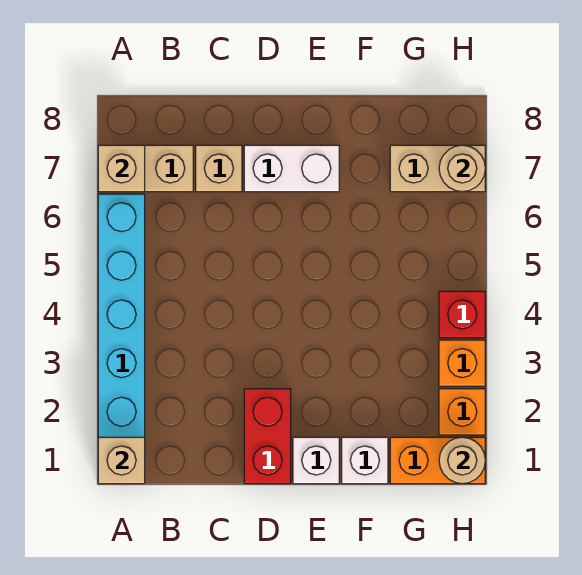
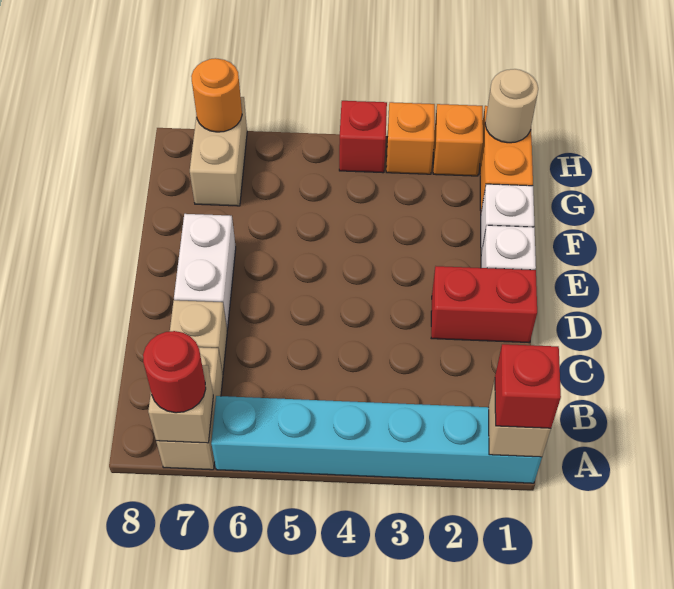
none -> red 1x1 brick [495,344,561,428]
none -> red 1x1 round brick [143,331,206,413]
tan 1x1 round brick [439,145,485,192] -> orange 1x1 round brick [191,58,242,132]

